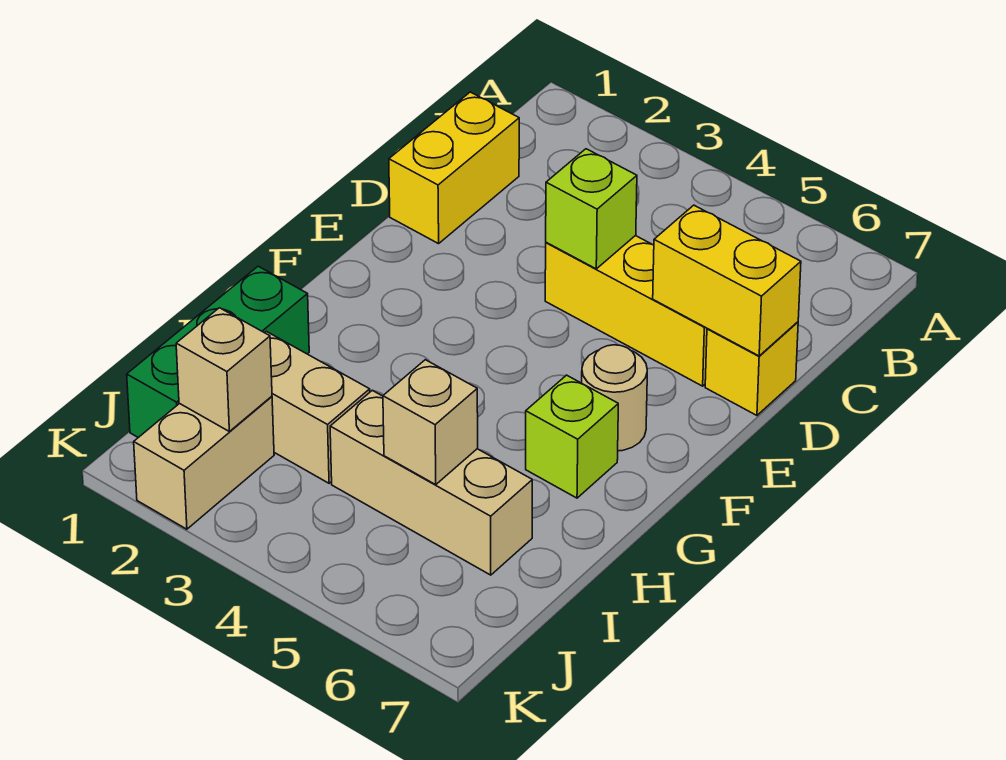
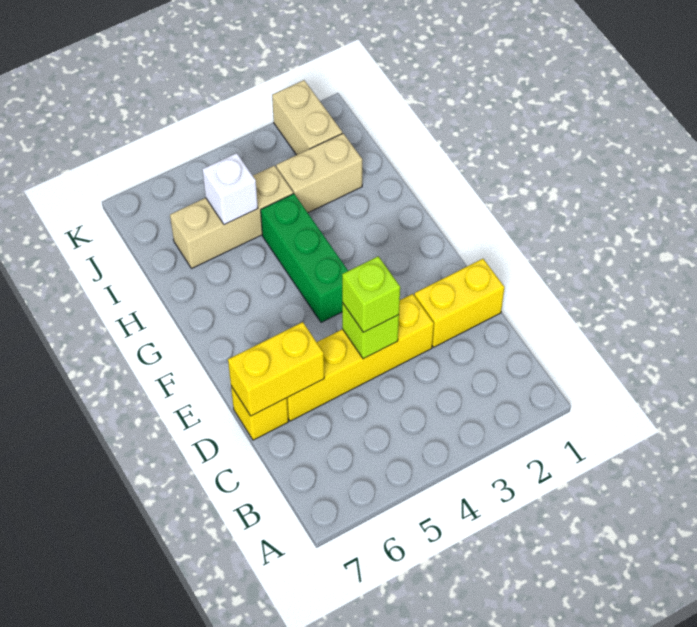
yellow 1x2 brick [389,92,519,244] -> yellow 1x2 brick turned to [414,259,505,347]
yellow 1x3 brick [545,236,707,386] -> yellow 1x4 brick [287,294,434,421]
tan 1x1 round brick [582,345,647,451] -> none
lime 1x1 brick [526,375,618,498] -> lime 1x1 brick moved to [342,256,400,332]
green 1x3 brick [127,266,309,438] -> green 1x3 brick moved to [261,194,348,322]
tan 1x1 brick [383,360,478,485] -> white 1x1 brick [202,153,258,225]
tan 1x1 brick [176,308,272,431] -> none

